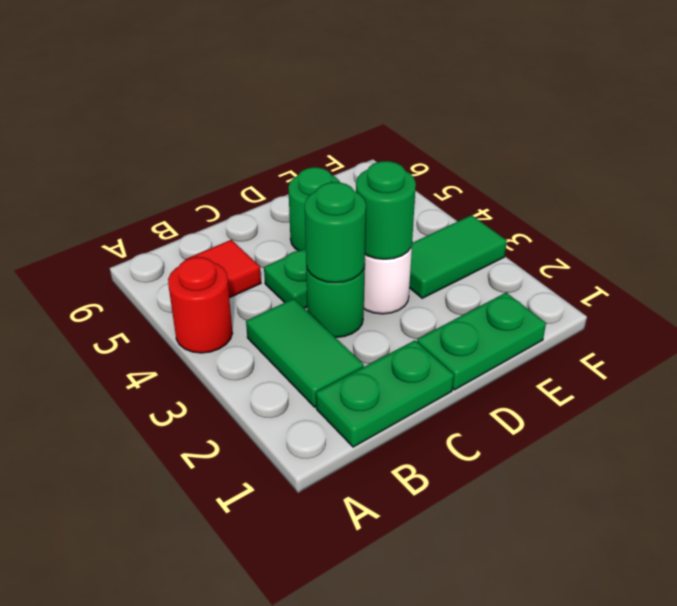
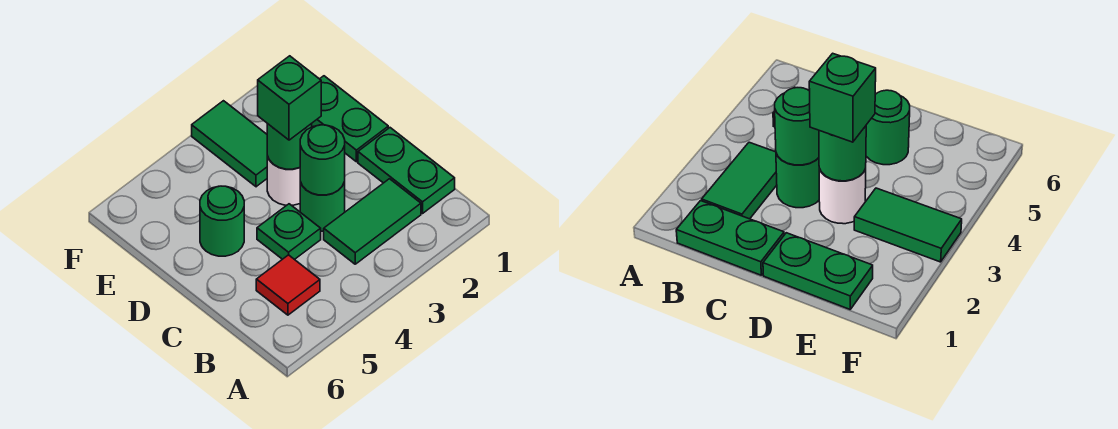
red 1x1 round brick [168,257,233,353] -> none
none -> green 1x1 brick [258,56,321,140]

